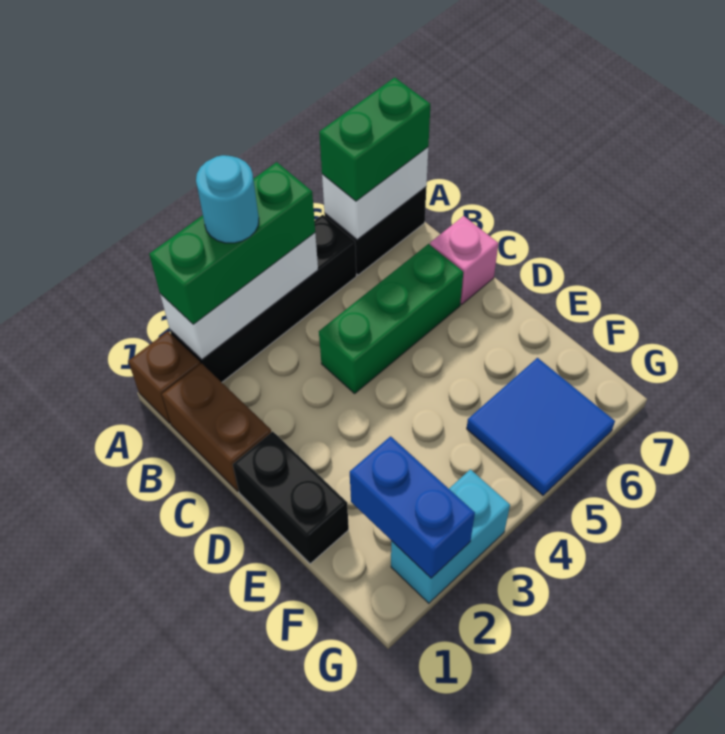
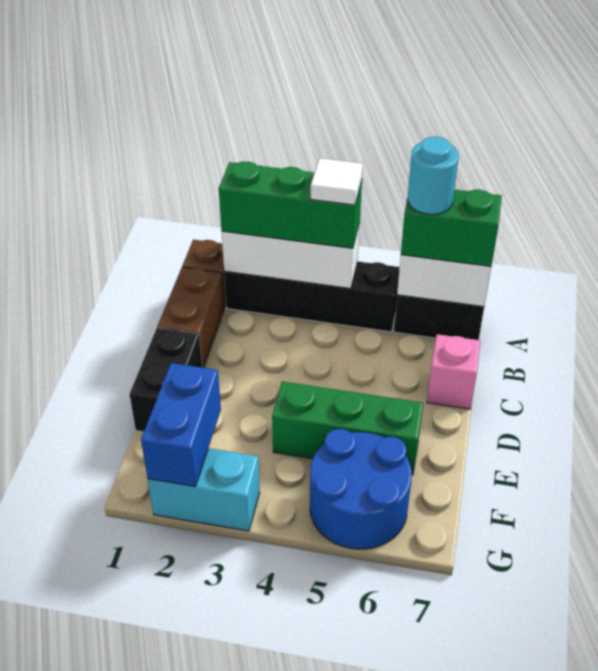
cyan 1x1 round brick [196,155,259,243] -> cyan 1x1 round brick moved to [408,137,459,214]
none -> white 1x1 tile [311,158,363,205]
green 1x3 brick [319,244,463,393] -> green 1x3 brick moved to [272,382,423,475]
blue 2x2 tile [467,358,615,495] -> blue 2x2 round brick [310,429,412,549]

